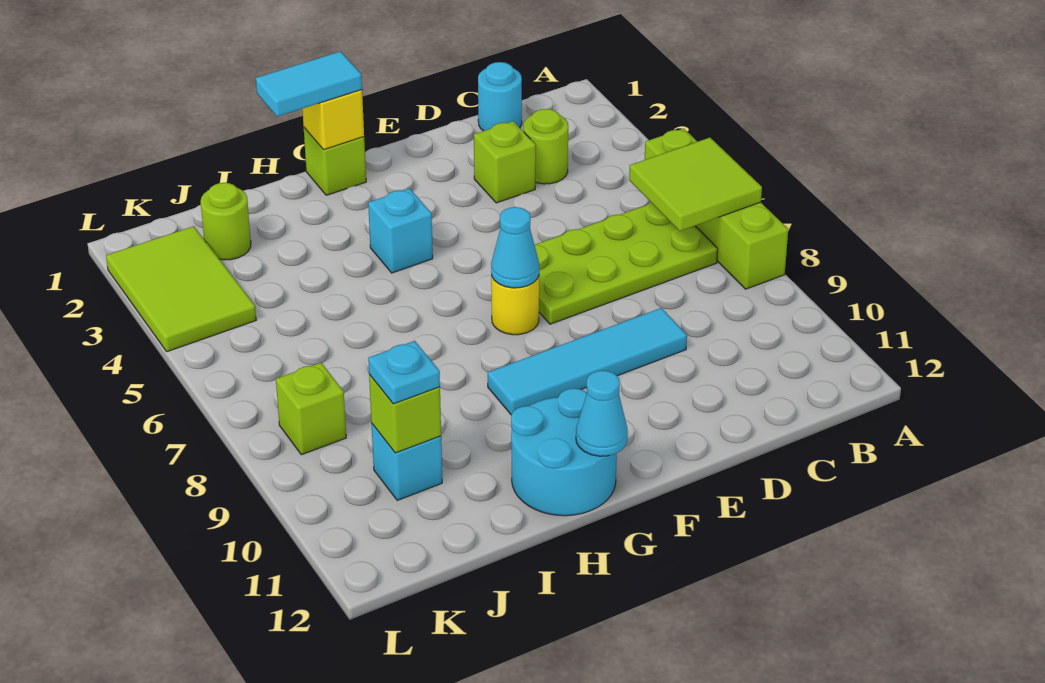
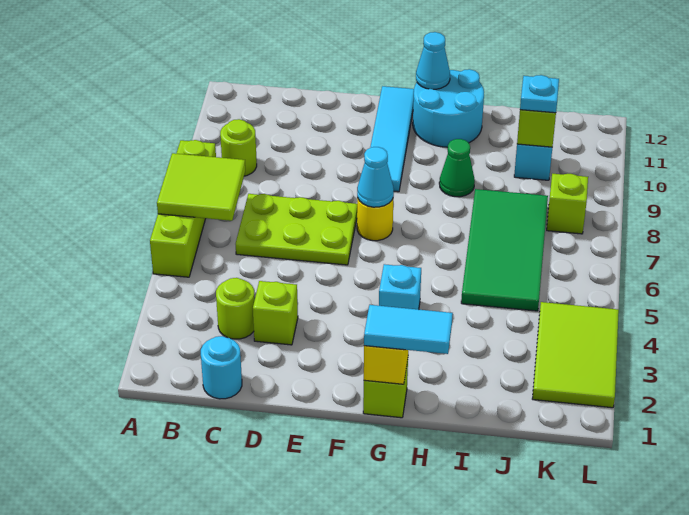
lime 2x4 plate [534,202,718,324] -> lime 2x3 plate [236,194,357,265]
cyan 1x4 tile [488,308,687,415] -> cyan 1x4 tile turned to [370,86,414,192]
none -> green 1x1 cone [439,139,475,197]
none -> green 2x4 tile [461,189,548,311]
lime 1x1 round brick [201,183,251,260] -> lime 1x1 round brick moved to [220,119,257,176]

